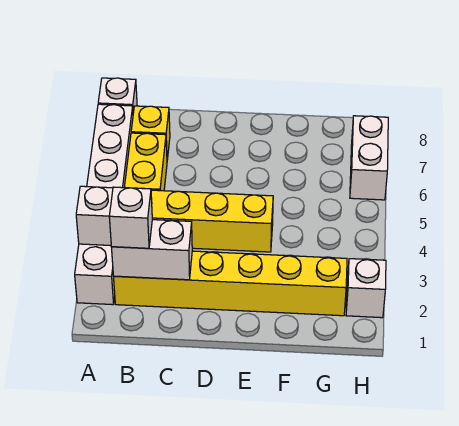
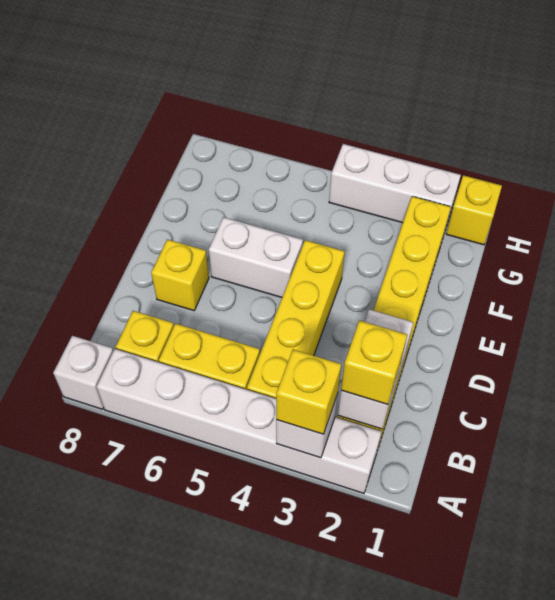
none -> yellow 1x1 brick [276,350,341,434]
white 1x1 brick [109,187,152,248] -> yellow 1x1 brick [341,321,407,405]
none -> yellow 1x1 brick [151,239,209,311]
none -> yellow 1x1 brick [446,175,502,245]
white 1x1 brick [346,259,386,318] -> white 1x3 brick [329,144,461,230]
white 1x2 brick [350,116,388,200] -> white 1x2 brick moved to [209,217,303,297]

